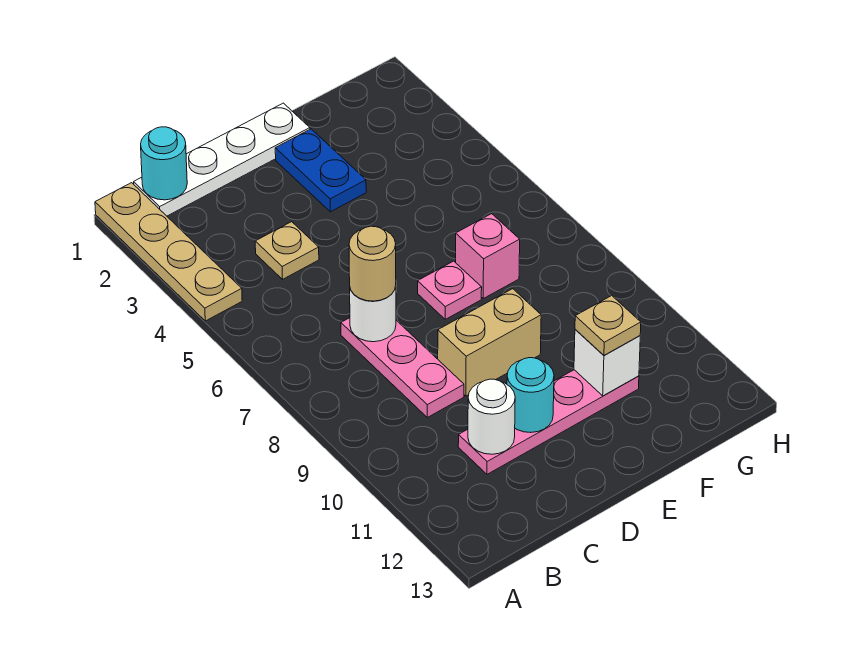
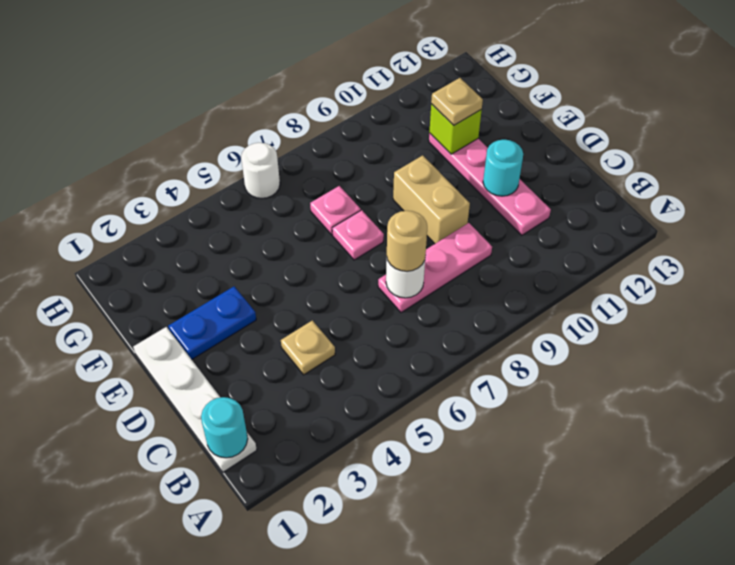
tan 1x4 plate [95,183,242,321] -> none
white 1x1 round brick [468,379,515,454] -> white 1x1 round brick moved to [241,143,280,198]
pink 1x1 brick [456,214,520,298] -> pink 1x1 plate [310,186,361,235]
white 1x1 brick [574,329,640,396] -> lime 1x1 brick [429,104,482,154]

